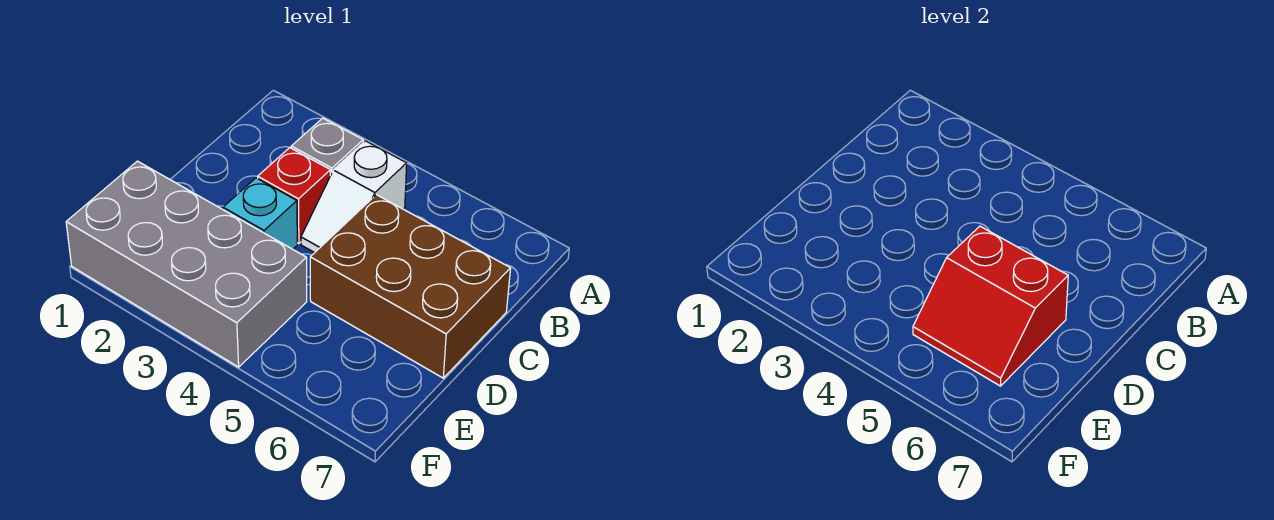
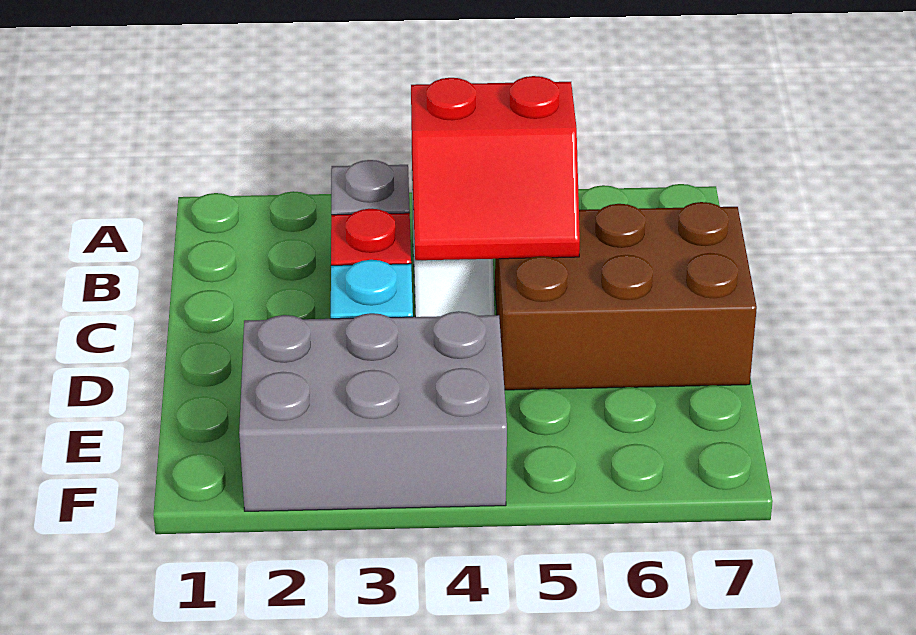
red 2x2 slope [913,226,1068,386] -> red 2x2 slope moved to [411,76,580,260]
grey 2x4 brick [66,161,307,367] -> grey 2x3 brick [239,311,507,511]

